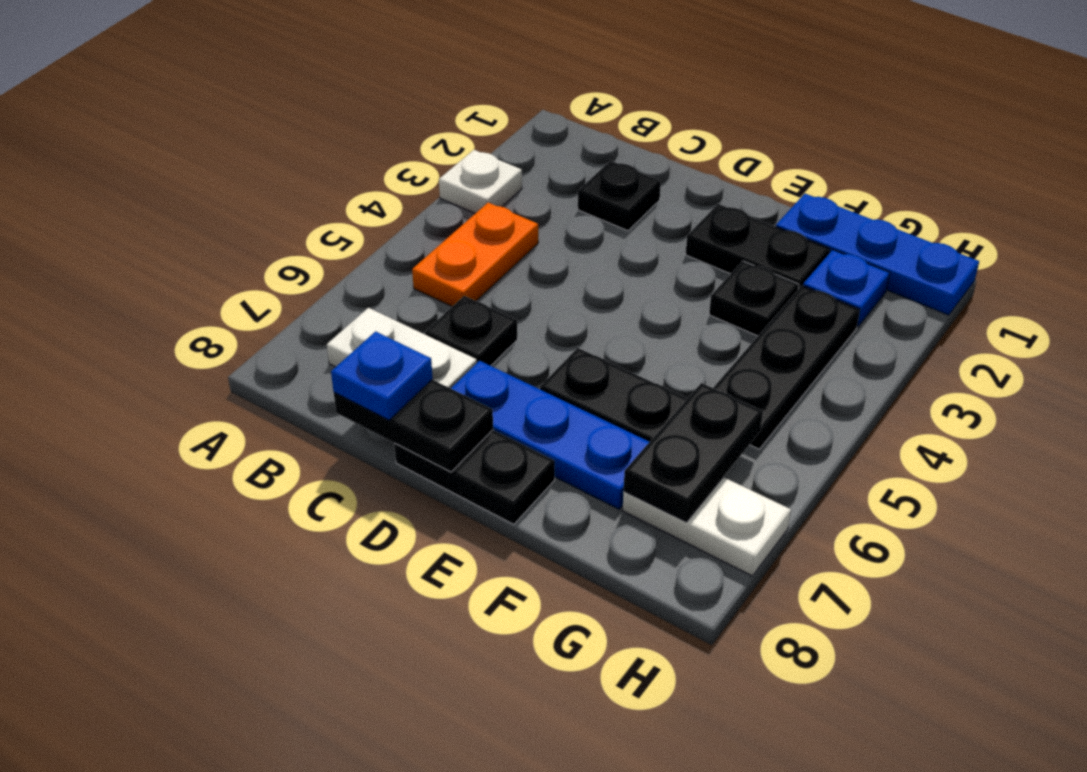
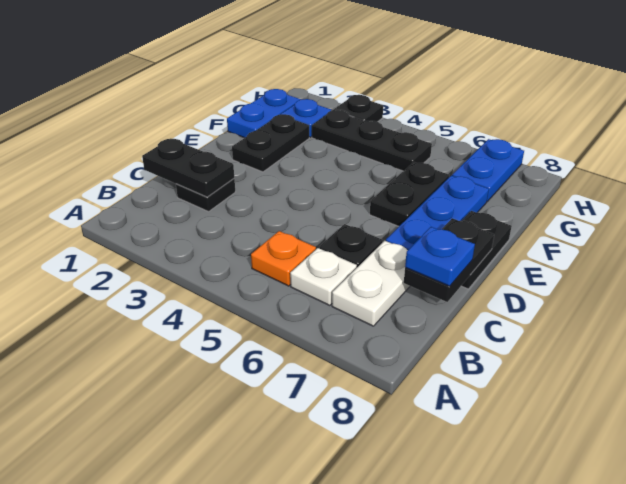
white 1x1 plate [439,150,522,213] -> white 1x1 plate moved to [290,248,357,306]
orange 1x2 plate [412,203,538,306] -> orange 1x1 plate [251,231,316,286]
blue 1x3 plate [776,194,979,315] -> blue 1x2 plate [227,89,301,138]
black 1x1 plate [709,261,799,336] -> black 1x1 plate moved to [334,95,383,122]
black 1x2 plate [624,383,763,522] -> black 1x2 plate moved to [142,139,234,197]
white 1x2 plate [622,477,791,576] -> blue 1x2 plate [452,139,524,201]

